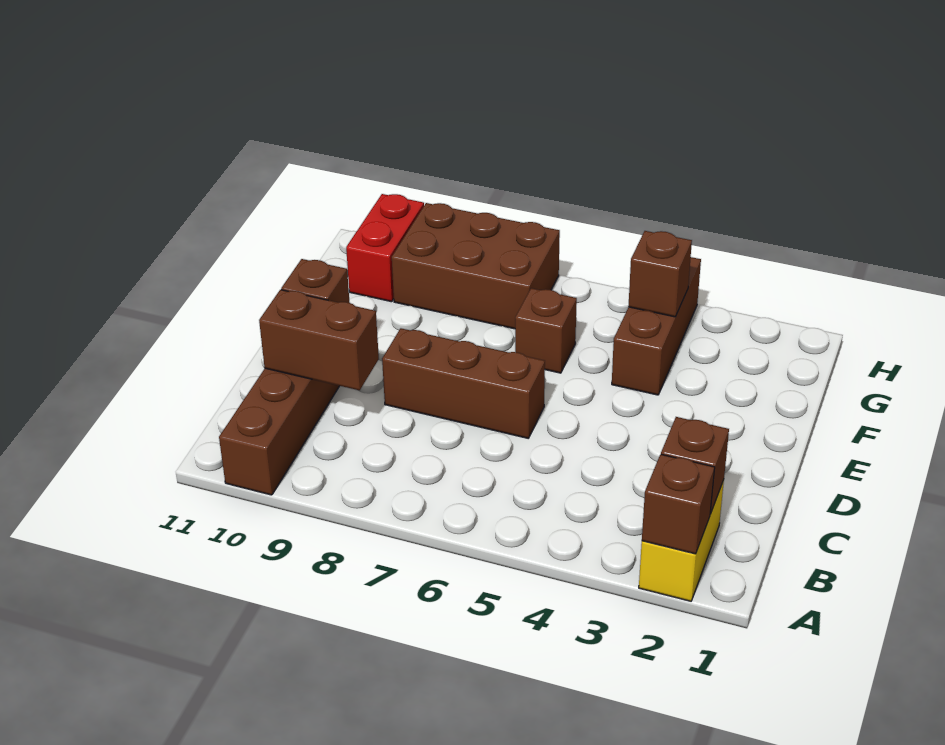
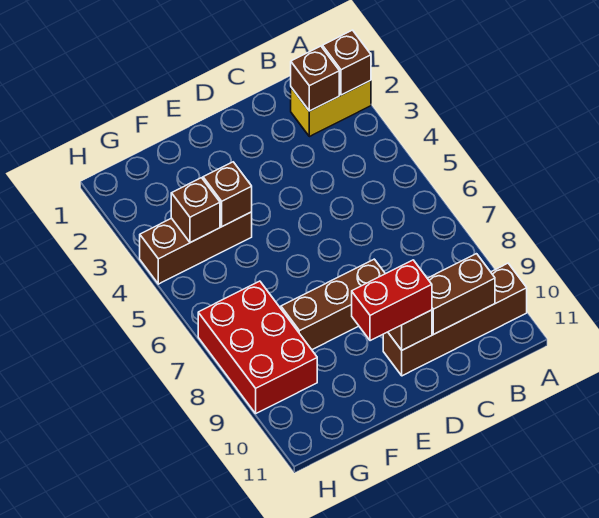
brown 1x2 brick [259,290,379,390] -> brown 1x2 brick turned to [427,254,495,335]
brown 1x3 brick [382,328,545,438] -> brown 1x3 brick turned to [281,259,385,350]
brown 1x1 brick [515,288,577,373] -> brown 1x1 brick moved to [203,162,252,226]
brown 2x3 brick [392,203,560,329] -> red 2x3 brick [198,281,317,413]
red 1x2 brick [346,194,424,302] -> red 1x2 brick moved to [352,260,432,341]

